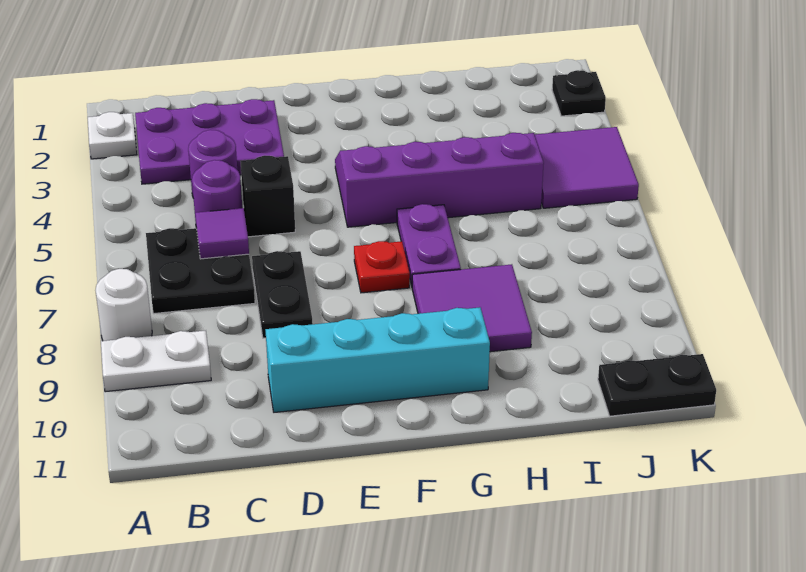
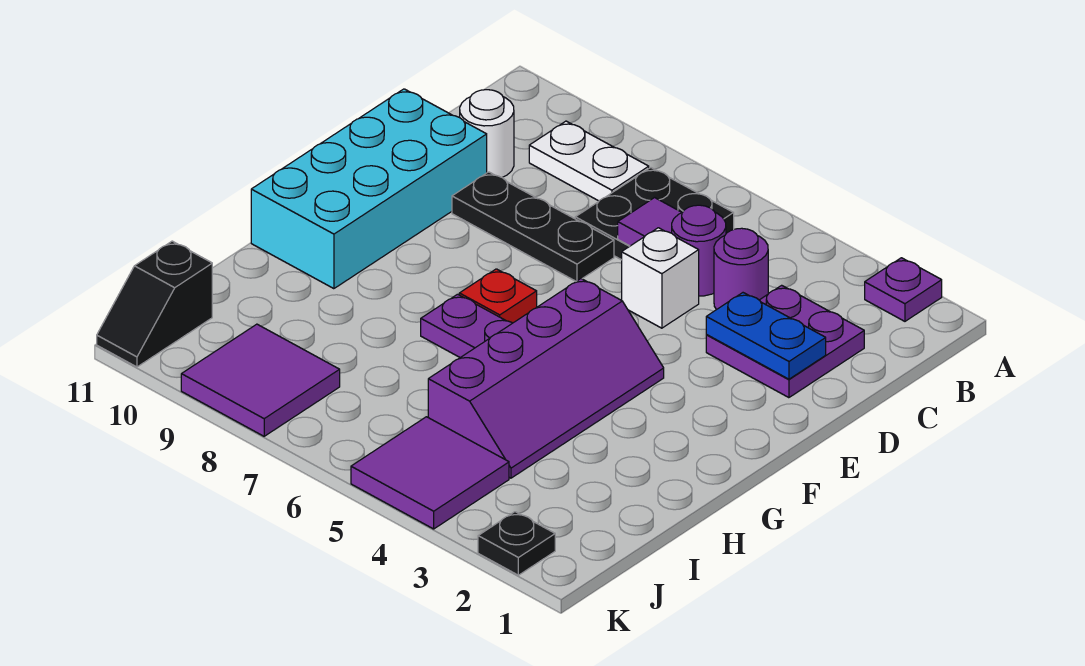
white 1x1 plate [88,112,137,159] -> purple 1x1 plate [865,258,942,321]
white 1x1 round brick [95,269,152,341] -> white 1x1 round brick moved to [460,90,514,178]
white 1x2 plate [101,331,211,392] -> white 1x2 plate turned to [529,121,649,201]
purple 2x3 plate [135,99,284,184] -> purple 2x2 plate [706,285,864,398]
none -> blue 1x2 plate [706,293,826,379]
black 1x1 brick [241,156,295,237] -> white 1x1 brick [622,228,699,328]
black 1x2 plate [252,251,313,338] -> black 1x3 plate [452,172,614,281]
cyan 1x4 brick [265,307,490,412] -> cyan 2x4 brick [251,89,487,289]
purple 2x2 tile [412,264,532,352] -> purple 2x2 tile moved to [181,324,340,436]
black 1x2 plate [598,354,716,416] -> black 1x2 slope [97,241,212,367]

